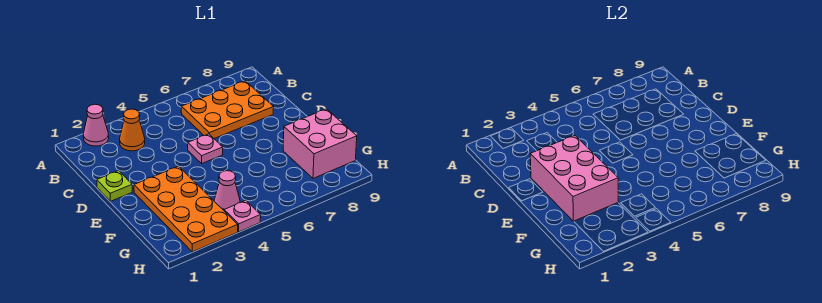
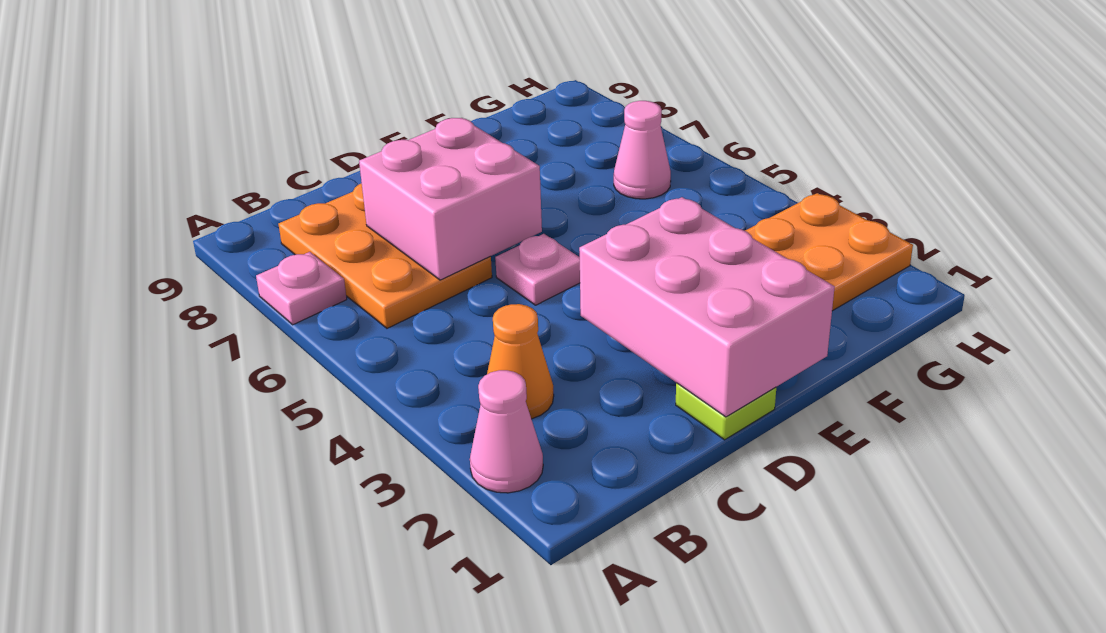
pink 2x3 brick [530,136,618,221] -> pink 2x3 brick turned to [579,197,835,417]
pink 2x2 brick [283,109,357,178] -> pink 2x2 brick moved to [359,118,542,280]
pink 1x1 cone [214,171,240,210] -> pink 1x1 cone moved to [614,101,671,199]
pink 1x1 plate [224,201,261,232] -> pink 1x1 plate moved to [256,252,347,325]

